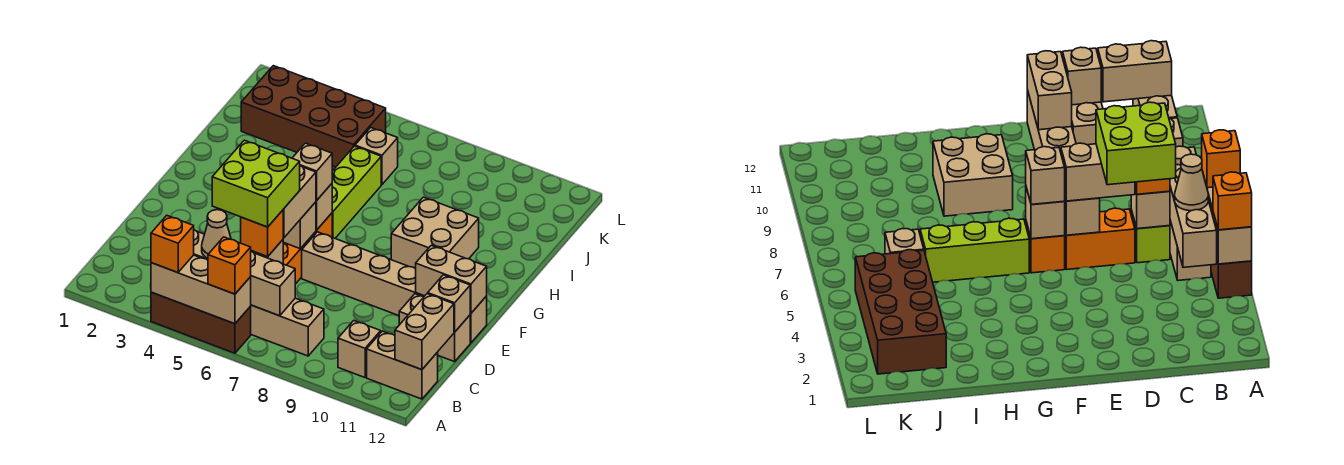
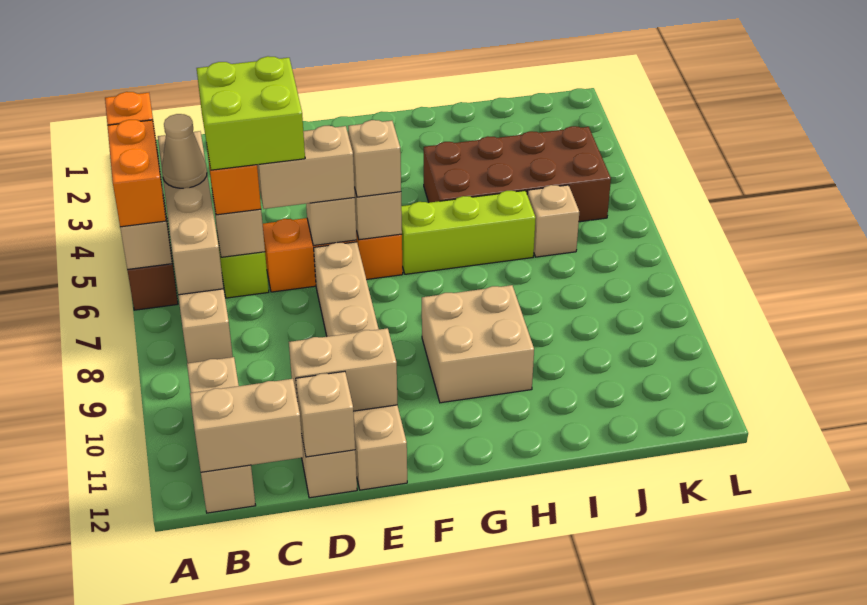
orange 1x1 brick [208,237,251,294] -> orange 1x2 brick [107,120,166,227]
tan 1x2 brick [416,245,487,313] -> tan 1x2 brick turned to [289,328,397,411]
brown 2x4 brick [241,66,386,167] -> brown 2x4 brick turned to [424,126,611,222]

